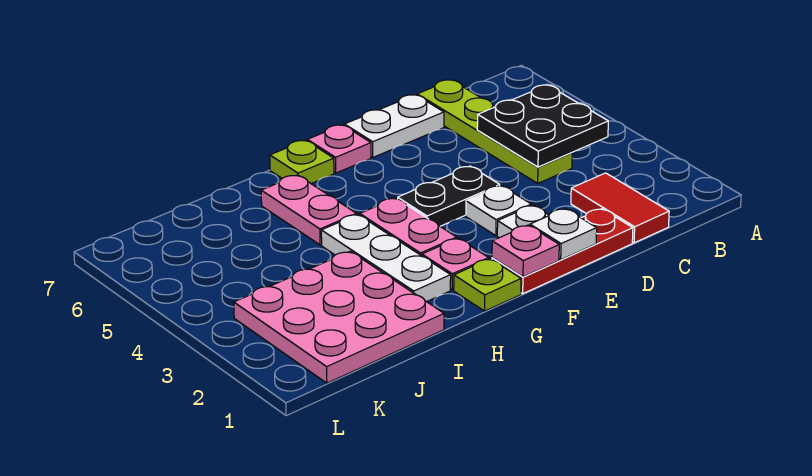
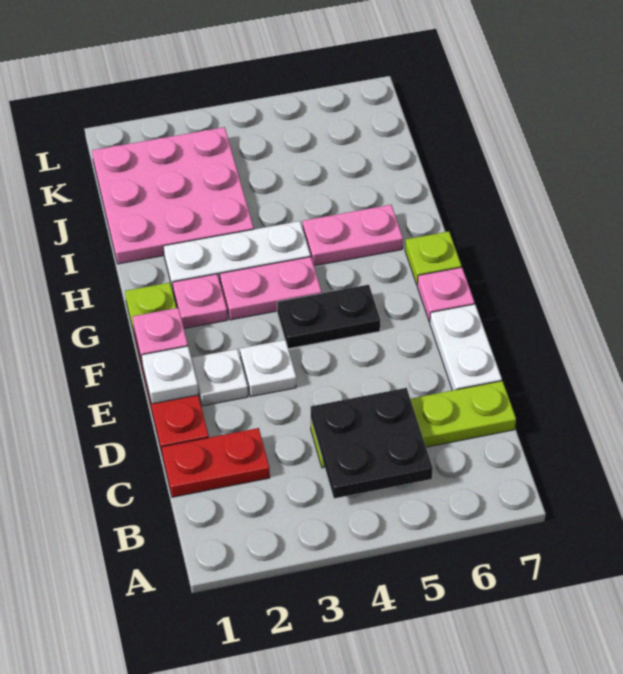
red 1x2 tile [571,173,669,243] -> red 1x2 plate [162,428,270,497]
black 1x2 plate [398,166,500,226] -> black 1x2 plate turned to [277,285,380,349]

